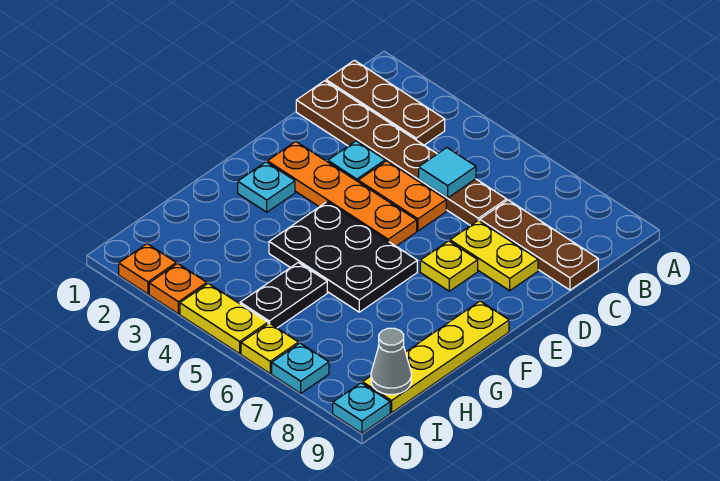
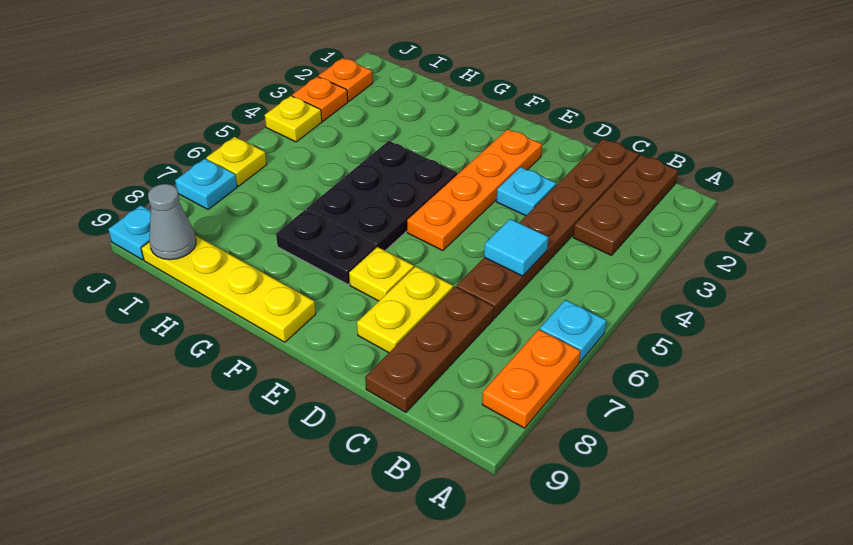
orange 1x2 plate [358,161,446,231] -> orange 1x2 plate moved to [482,329,581,428]
cyan 1x1 plate [238,162,295,212] -> cyan 1x1 plate moved to [540,300,606,362]
black 1x2 plate [240,262,327,328] -> black 1x2 plate moved to [276,210,376,284]
yellow 1x2 plate [180,283,268,354] -> yellow 1x1 plate [265,96,322,142]

